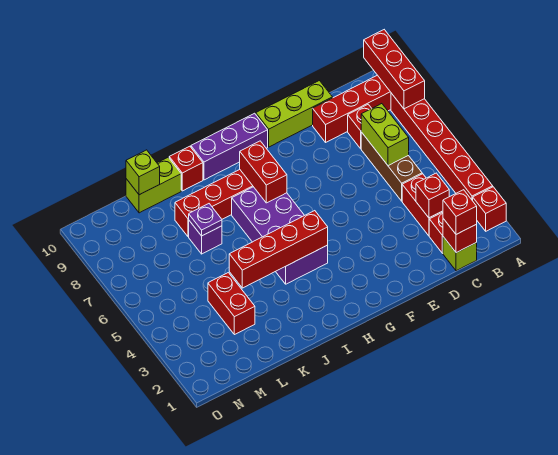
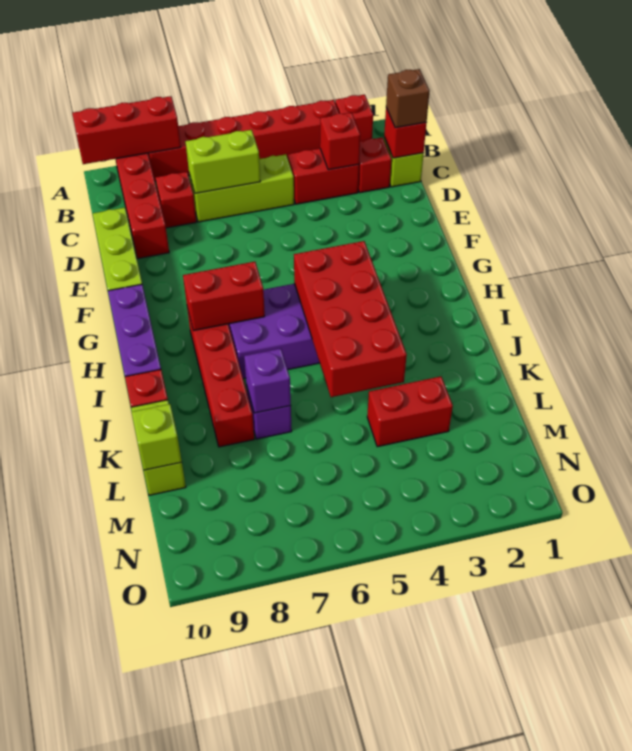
red 1x1 brick [443,190,477,234] -> brown 1x1 brick [386,69,430,128]
brown 1x3 brick [361,132,422,201] -> lime 1x3 brick [189,154,294,222]
red 1x4 brick [229,211,328,288] -> red 2x4 brick [294,241,407,397]
purple 1x1 plate [189,204,222,236] -> purple 1x1 brick [244,348,291,413]

